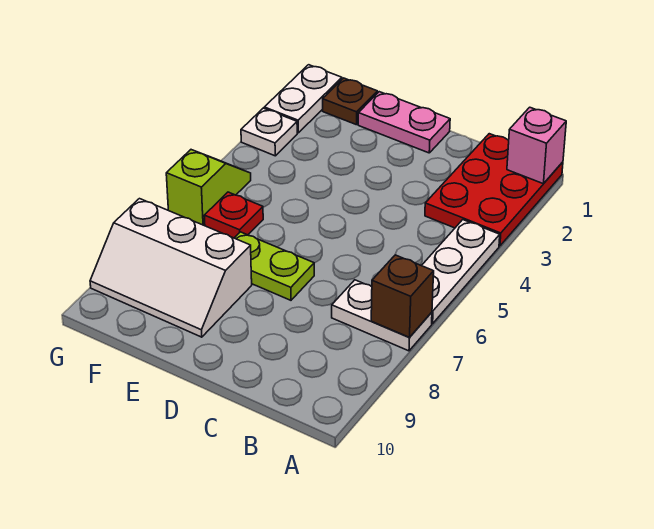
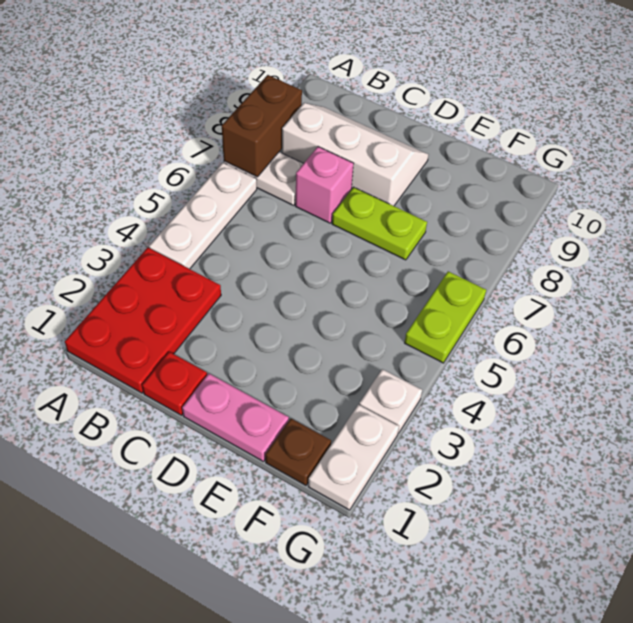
pink 1x1 brick [507,107,566,183] -> pink 1x1 brick moved to [295,147,354,223]
brown 1x1 brick [371,255,434,338] -> brown 1x2 brick [222,75,302,177]
white 2x3 slope [90,199,252,337] -> white 2x3 slope moved to [282,103,428,206]
red 1x1 plate [204,192,263,238] -> red 1x1 plate moved to [142,352,207,415]
lime 1x2 slope [166,150,251,226] -> lime 1x2 plate [405,271,486,363]

